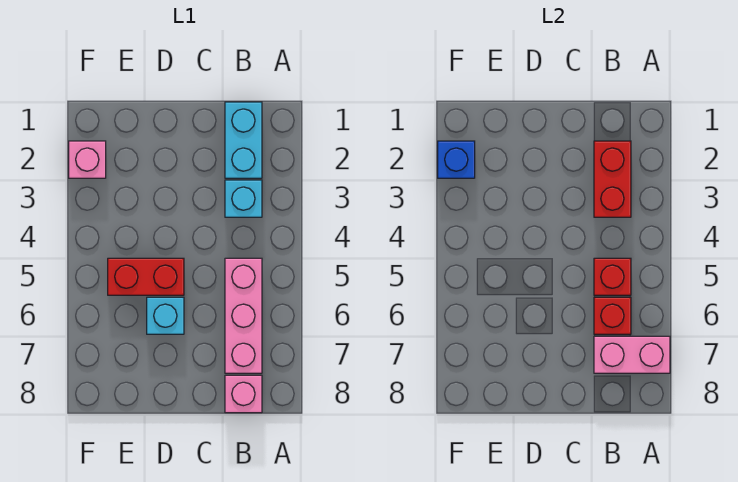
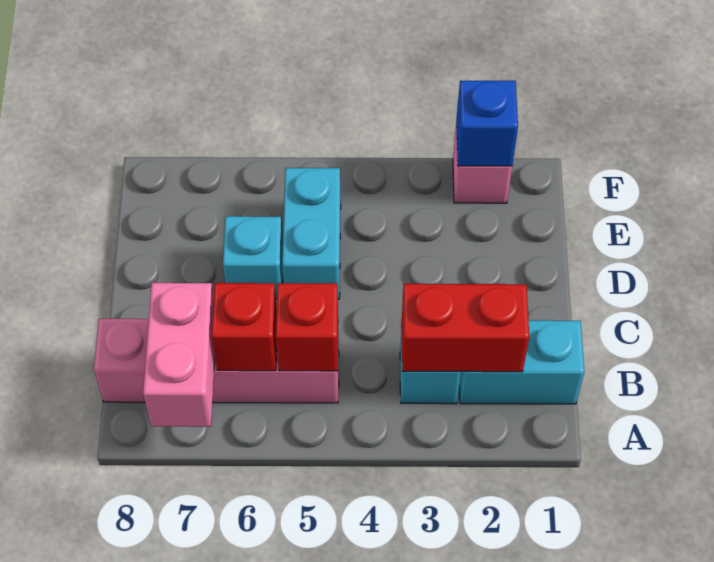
red 1x2 brick [108,258,184,295] -> cyan 1x2 brick [282,168,341,299]

